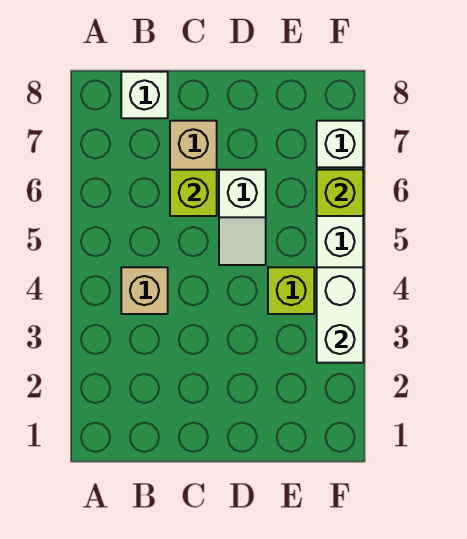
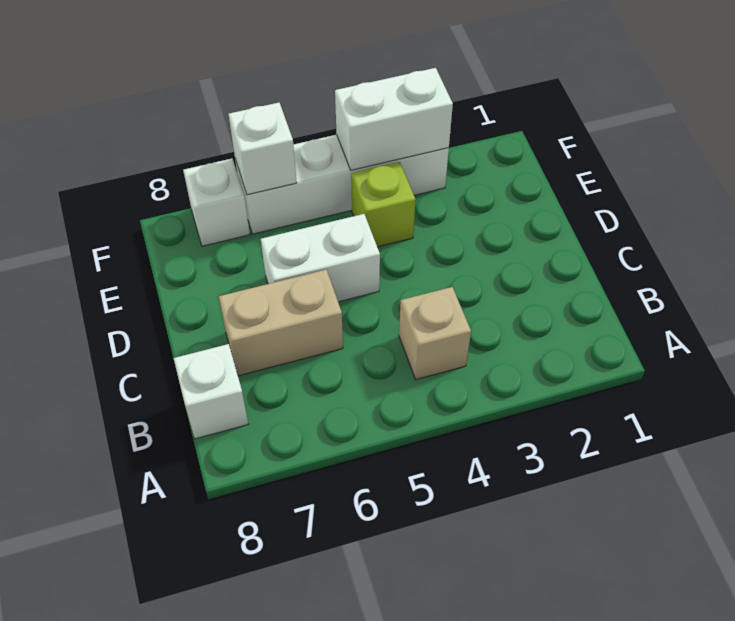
lime 1x1 brick [170,170,217,216] -> none
white 1x2 slope [219,170,266,265] -> white 1x2 brick [261,214,380,302]
lime 1x1 brick [317,170,363,216] -> white 1x1 brick [229,103,297,195]

